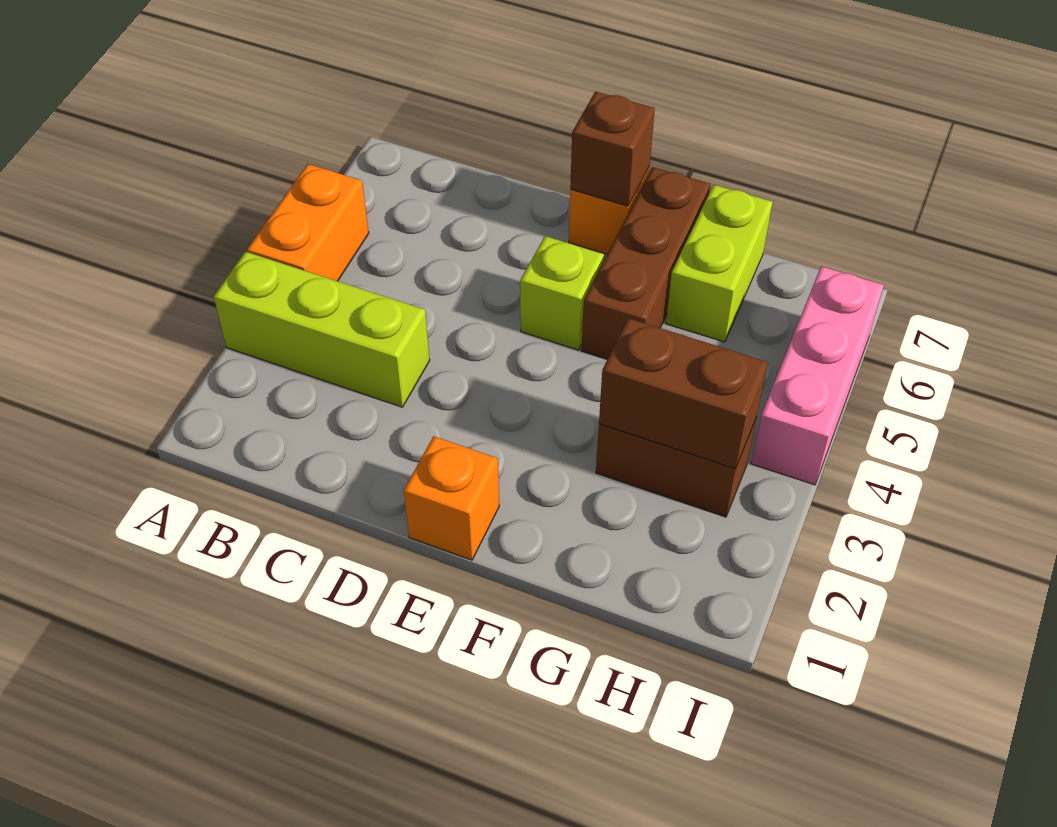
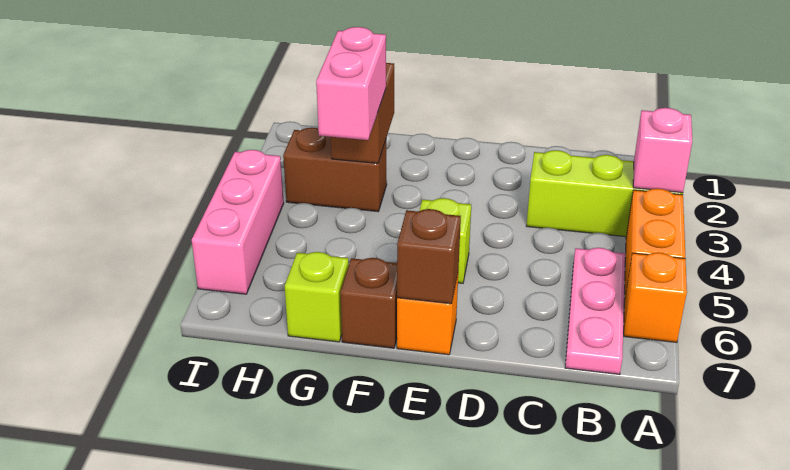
none -> pink 1x1 brick [633,108,692,193]
none -> pink 1x3 plate [565,248,625,374]
orange 1x1 brick [404,436,499,560] -> orange 1x1 brick moved to [624,252,687,342]
brown 1x3 brick [582,167,710,359] -> brown 1x1 brick [340,258,397,348]
brown 1x2 brick [599,318,768,469] -> brown 1x2 brick turned to [331,63,394,163]
none -> pink 1x2 brick [316,27,386,140]
lime 1x2 brick [666,185,773,342] -> lime 1x1 brick [285,252,349,342]

